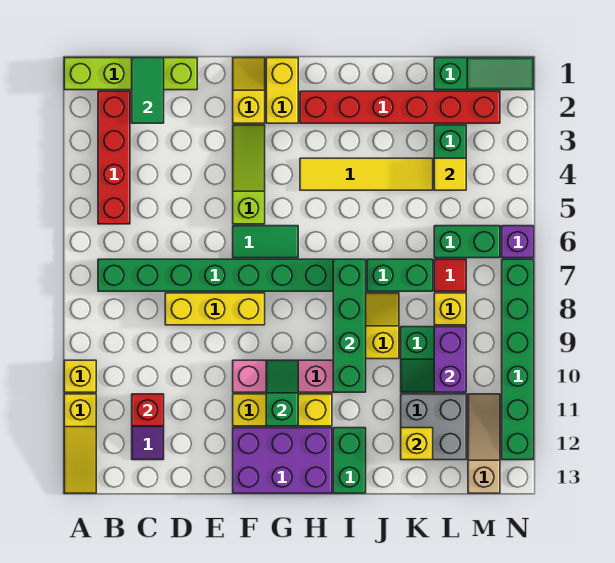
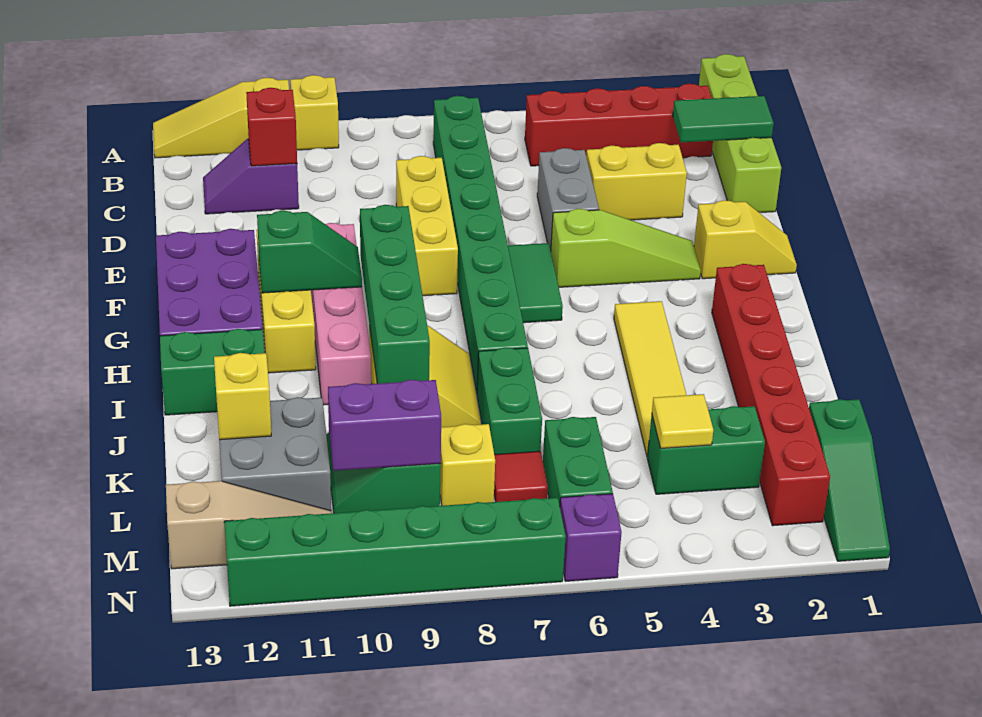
none -> grey 1x2 brick [537,148,599,250]
yellow 1x2 brick [266,58,298,123] -> yellow 1x2 brick moved to [586,143,687,220]
green 1x4 brick [333,259,366,392] -> green 1x4 brick turned to [360,205,430,384]

